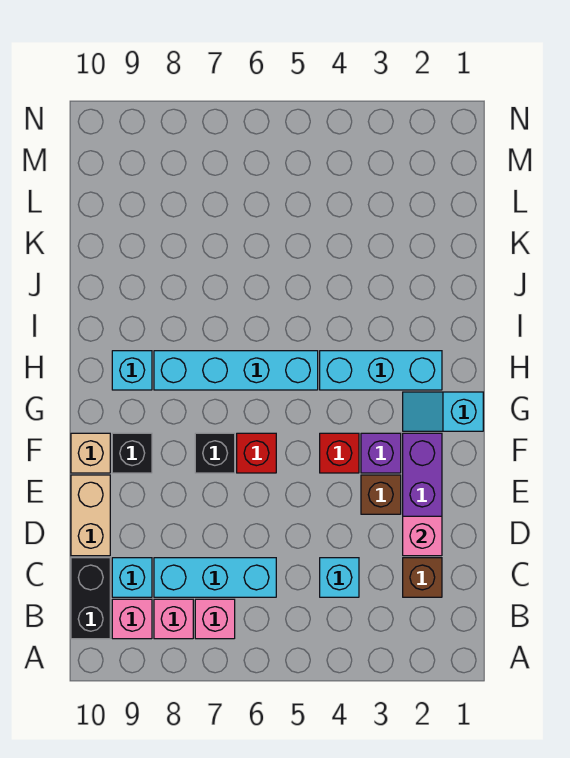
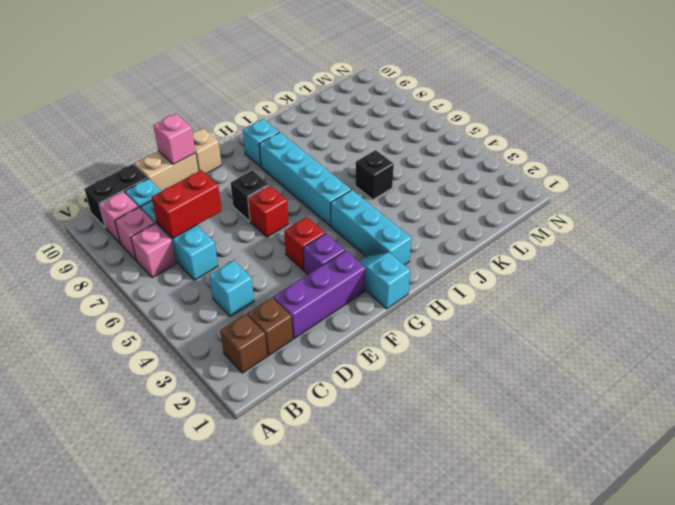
none -> red 1x2 brick [151,170,222,238]
pink 1x1 brick [403,516,442,556] -> pink 1x1 brick moved to [153,114,195,164]
brown 1x1 brick [361,475,401,514] -> brown 1x1 brick moved to [220,314,267,373]
black 1x1 brick [112,433,152,473] -> black 1x1 brick moved to [355,150,394,200]

